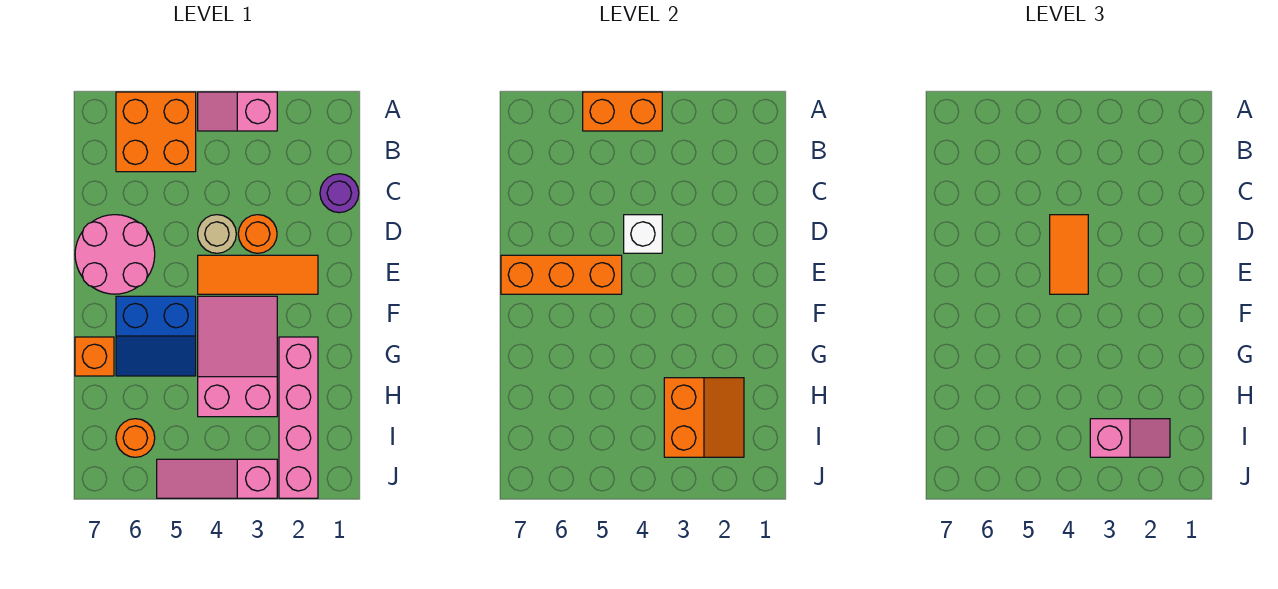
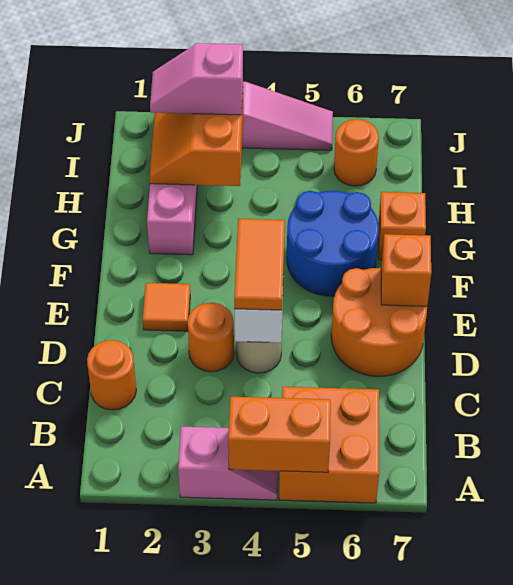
purple 1x1 round brick [320,174,359,213] -> orange 1x1 round brick [87,340,136,410]
pink 2x2 round brick [75,215,155,294] -> orange 2x2 round brick [331,268,427,377]
orange 1x3 tile [198,255,318,294] -> orange 1x1 tile [143,283,190,331]
orange 1x3 brick [501,255,622,294] -> orange 1x1 brick [381,234,431,306]
pink 2x3 slope [198,296,277,417] -> none
blue 2x2 slope [116,296,196,376] -> blue 2x2 round brick [287,191,379,296]

